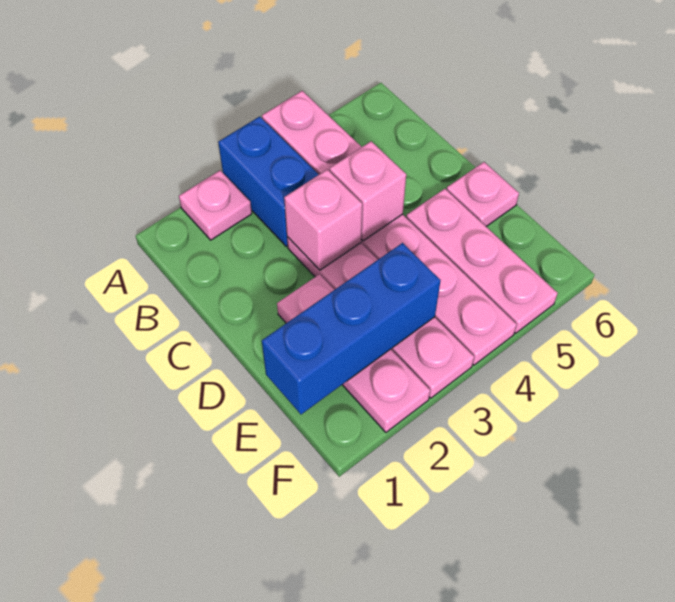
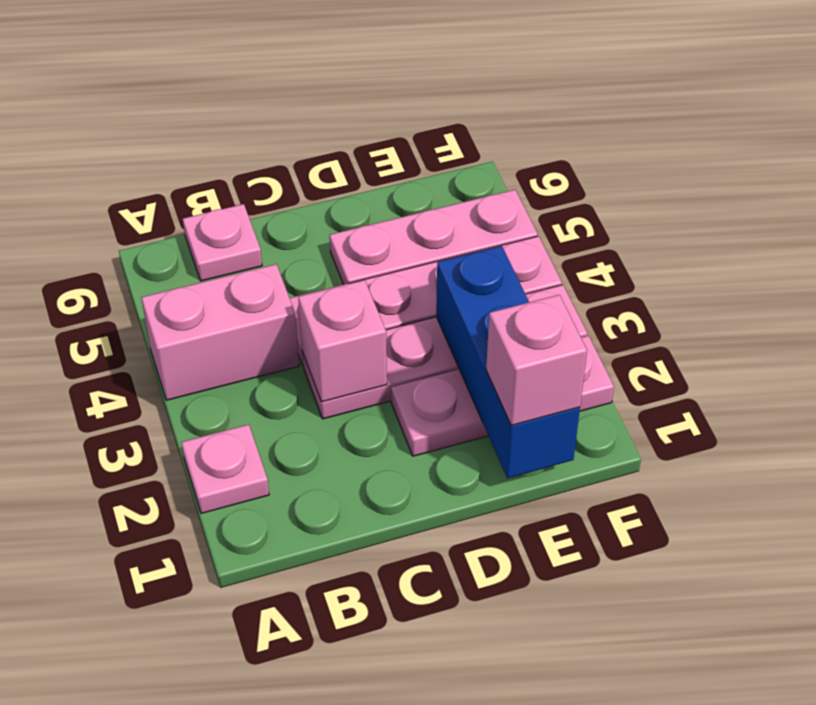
blue 1x2 brick [218,117,319,247] -> none
pink 1x1 brick [330,141,406,241] -> pink 1x1 brick moved to [486,295,587,425]
pink 1x1 plate [447,162,519,226] -> pink 1x1 plate moved to [183,204,262,281]

